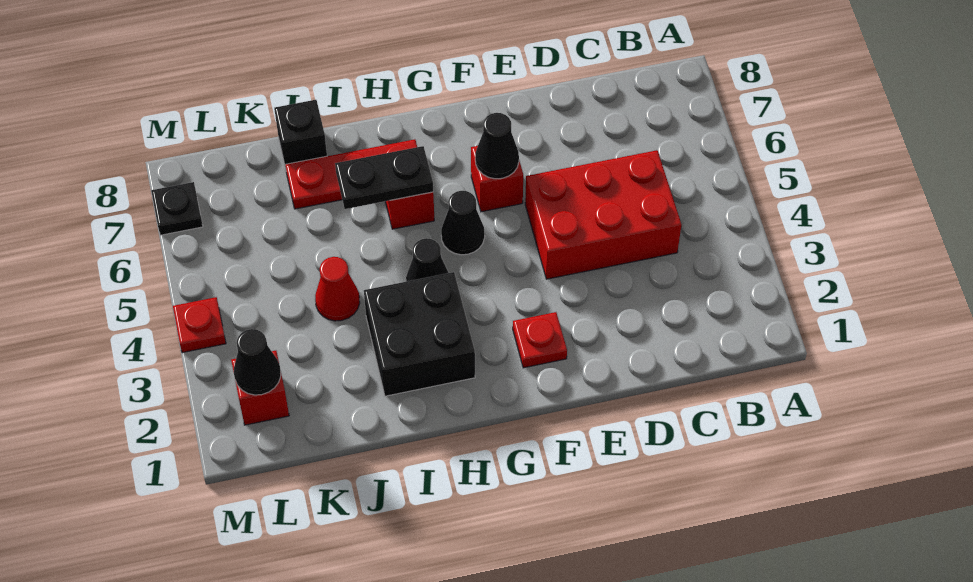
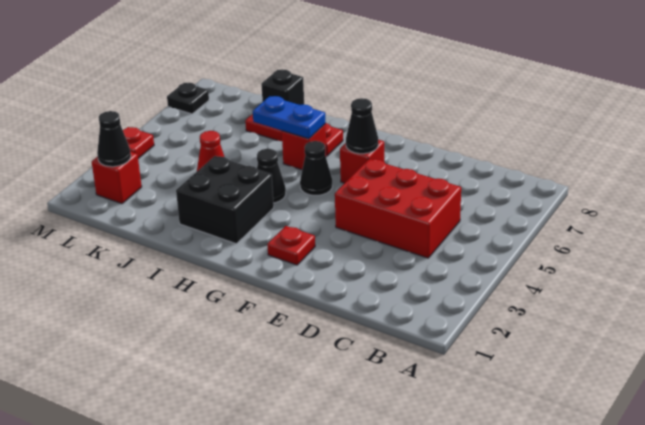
black 1x2 plate [335,146,433,209] -> blue 1x2 plate [253,96,326,139]

